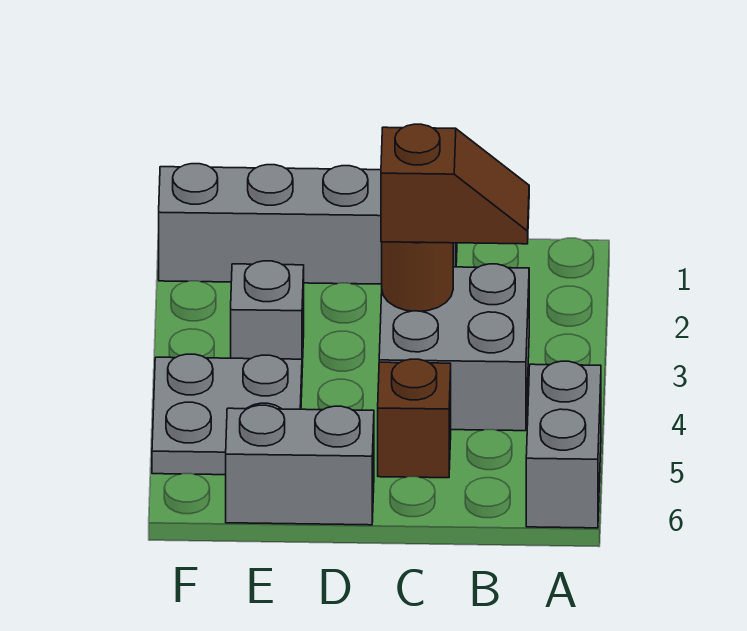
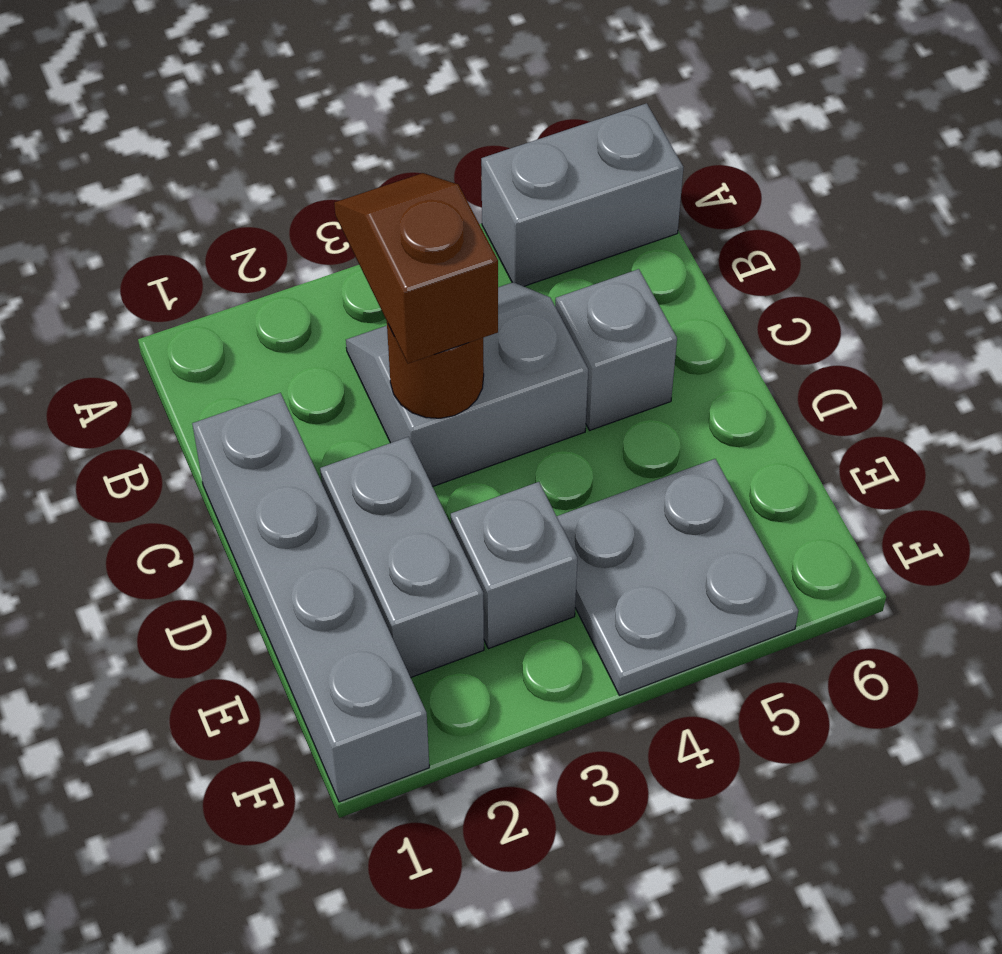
grey 2x2 brick [379,264,529,431] -> grey 2x2 slope [346,282,588,487]
brown 1x1 brick [378,359,451,478] -> grey 1x1 brick [555,269,677,430]
grey 1x2 brick [226,405,374,525] -> grey 1x2 brick moved to [320,437,484,677]

